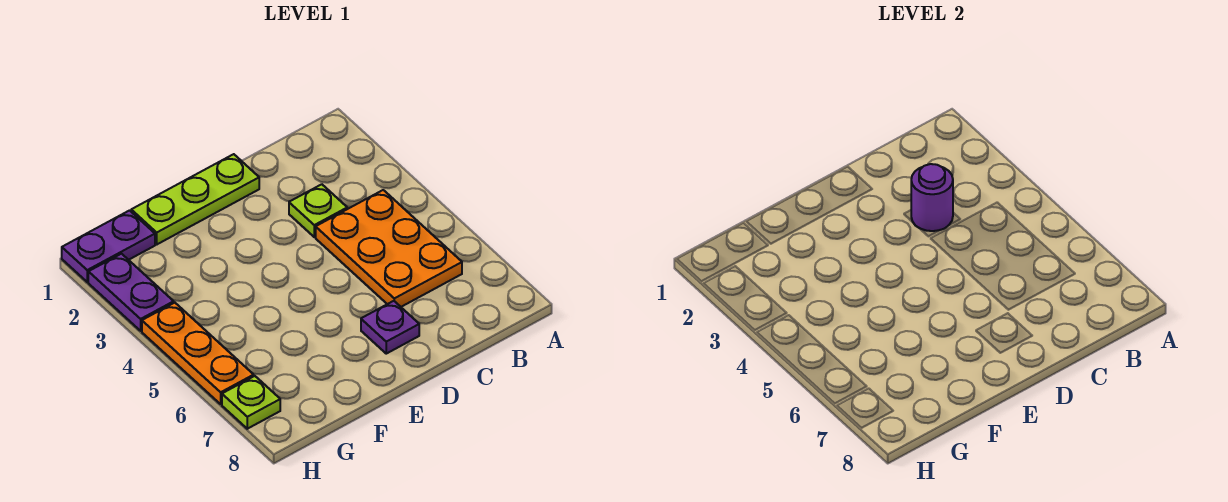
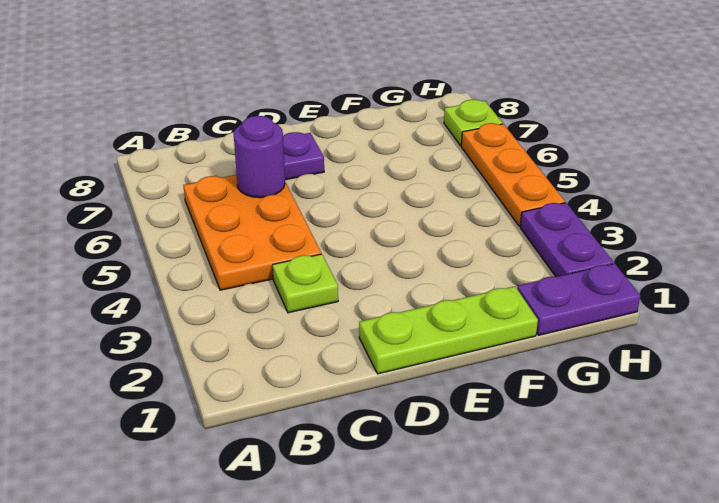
purple 1x1 round brick [911,164,953,231] -> purple 1x1 round brick moved to [234,116,285,198]

